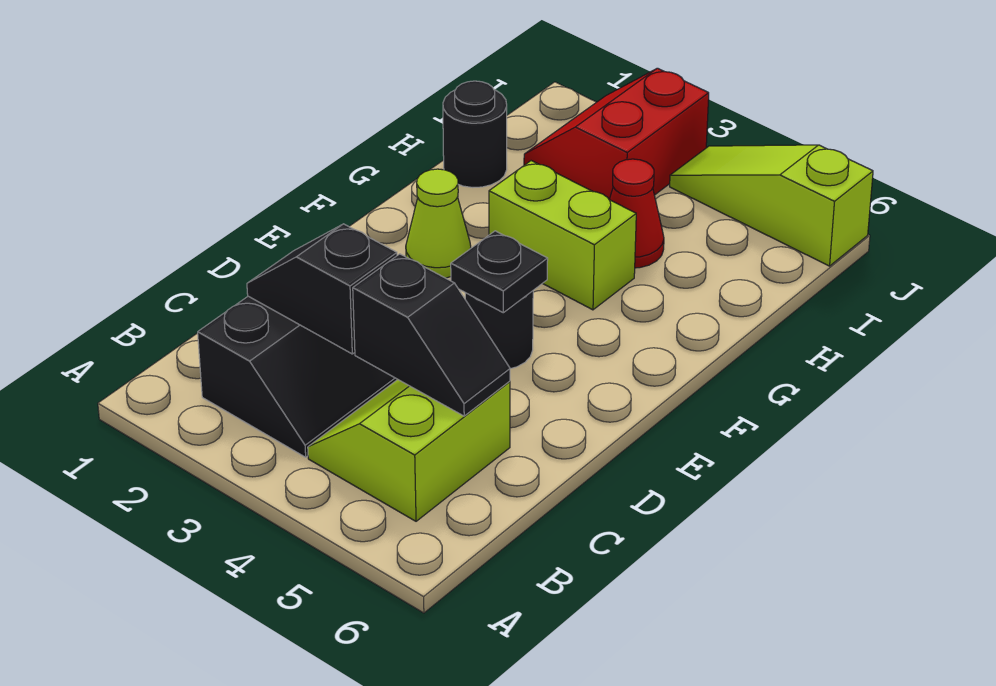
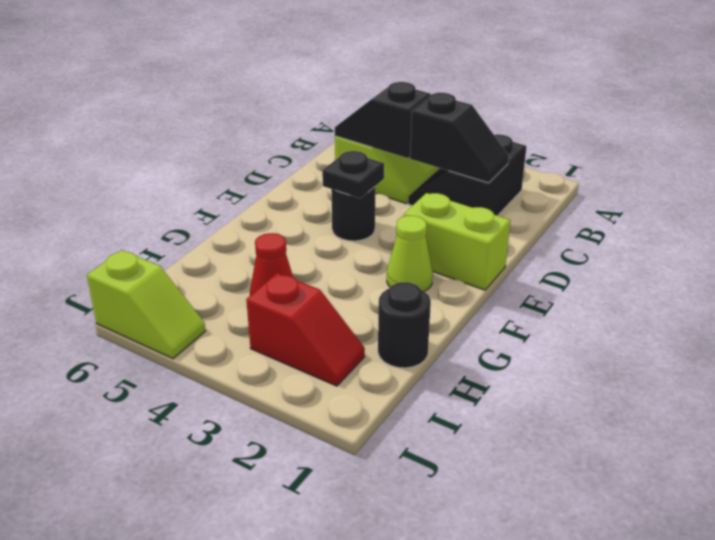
lime 1x2 brick [489,161,636,310] -> lime 1x2 brick moved to [404,193,510,290]
red 2x2 slope [524,68,709,199] -> red 1x2 slope [246,273,365,386]
lime 1x3 slope [670,145,873,266] -> lime 1x2 slope [87,250,205,359]

